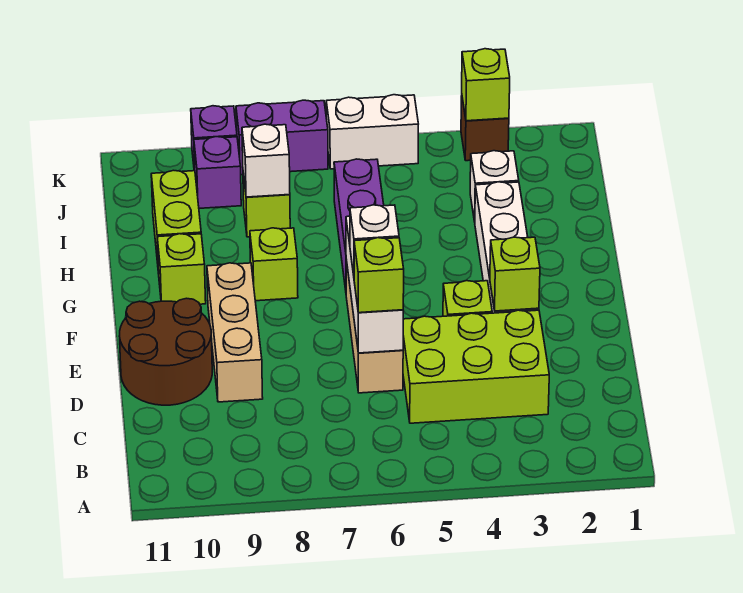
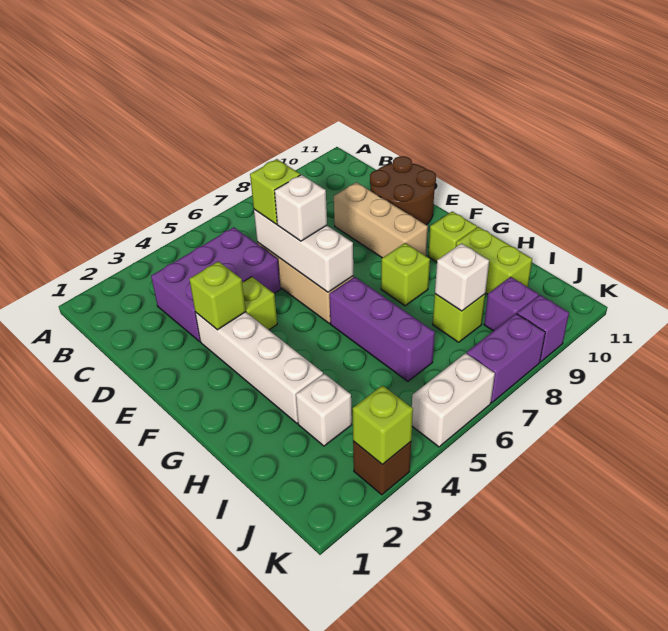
lime 2x3 brick [403,310,549,423] -> purple 2x3 brick [151,227,281,341]

